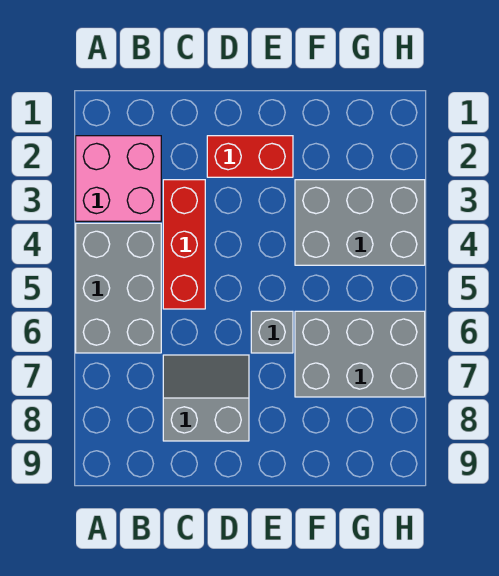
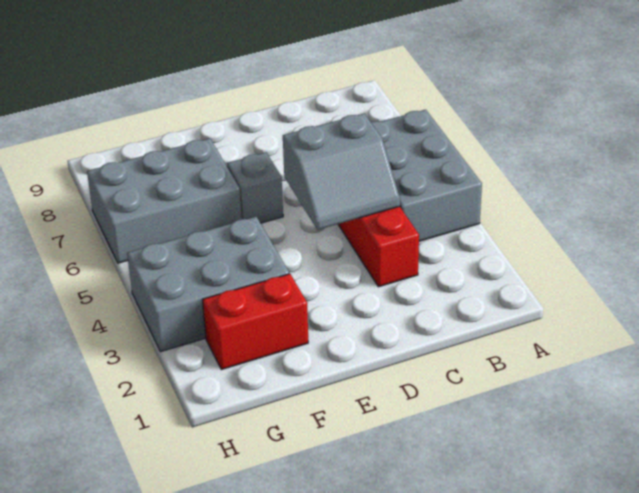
pink 2x2 brick [76,136,161,221] -> none
grey 2x2 slope [163,355,249,441] -> grey 2x2 slope moved to [283,114,400,230]
red 1x2 brick [207,136,293,177] -> red 1x2 brick moved to [203,274,308,370]

